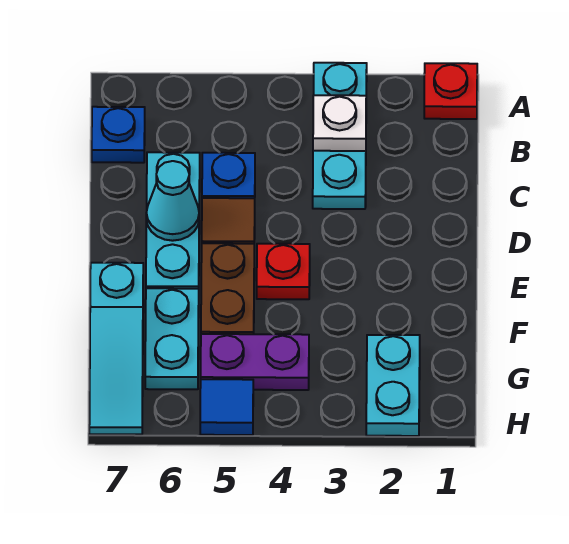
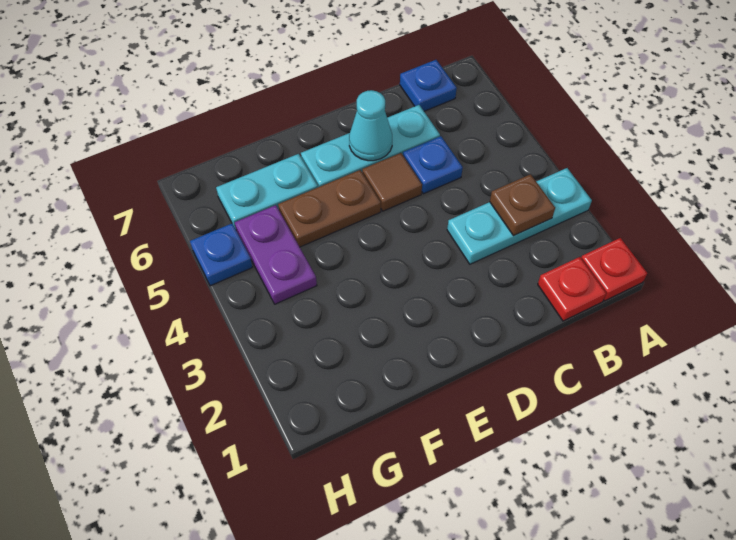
white 1x1 plate [313,95,366,151] -> brown 1x1 plate [490,174,555,236]
red 1x1 plate [257,244,310,299] -> red 1x1 plate moved to [538,257,606,321]
cyan 1x3 slope [89,263,143,434] -> none
cyan 1x2 plate [366,335,420,436] -> none
blue 1x1 tile [200,379,253,435] -> blue 1x1 plate [190,224,252,286]

